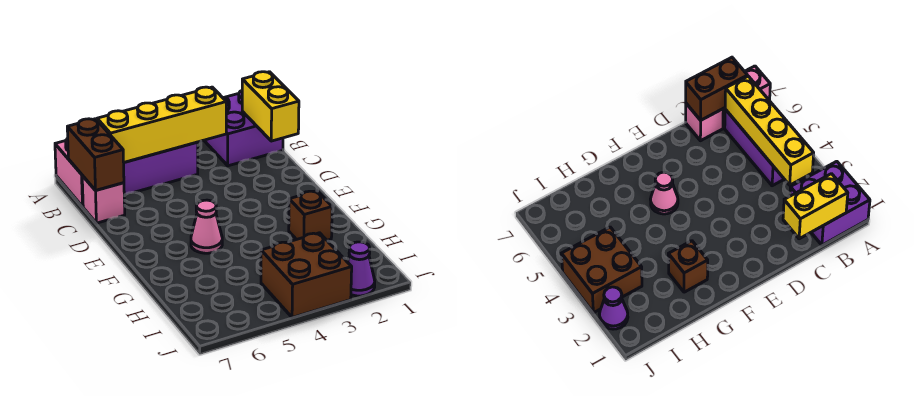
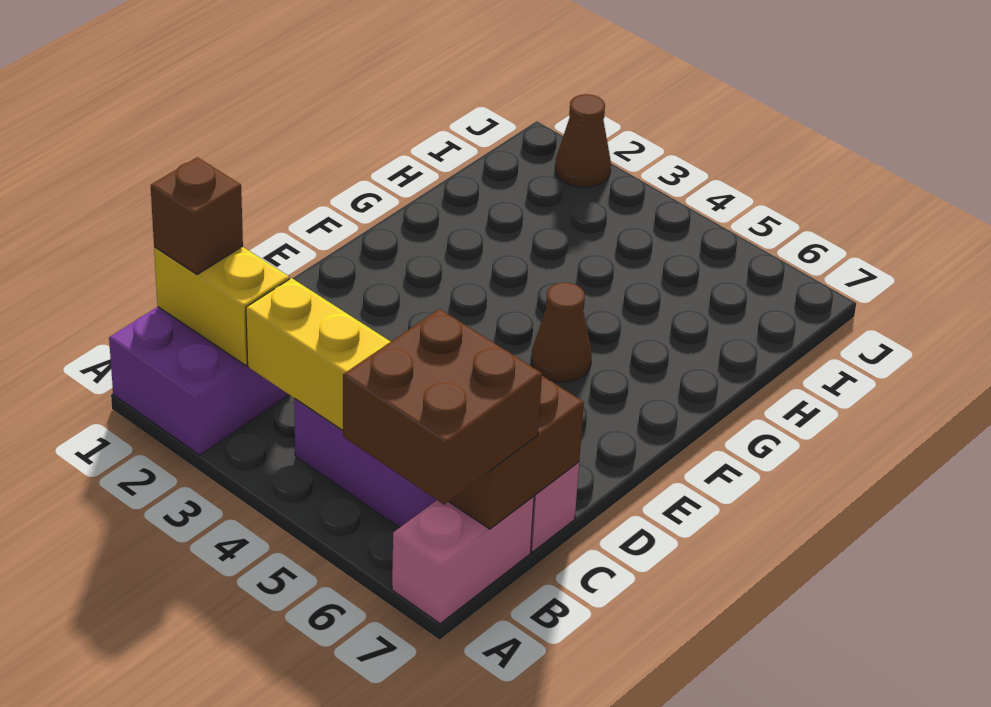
yellow 1x2 brick [242,72,299,141] -> yellow 1x2 brick turned to [154,246,289,365]
pink 1x1 cone [191,200,222,253] -> brown 1x1 cone [531,283,592,382]
brown 1x1 brick [289,191,332,240] -> brown 1x1 brick moved to [151,157,243,274]
brown 2x2 brick [261,233,352,318] -> brown 2x2 brick moved to [343,309,542,504]
purple 1x1 cone [348,242,375,296] -> brown 1x1 cone [555,94,611,187]

